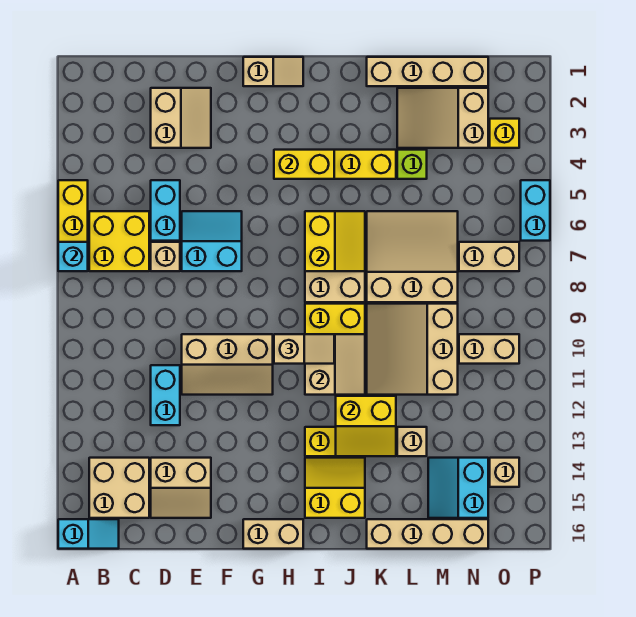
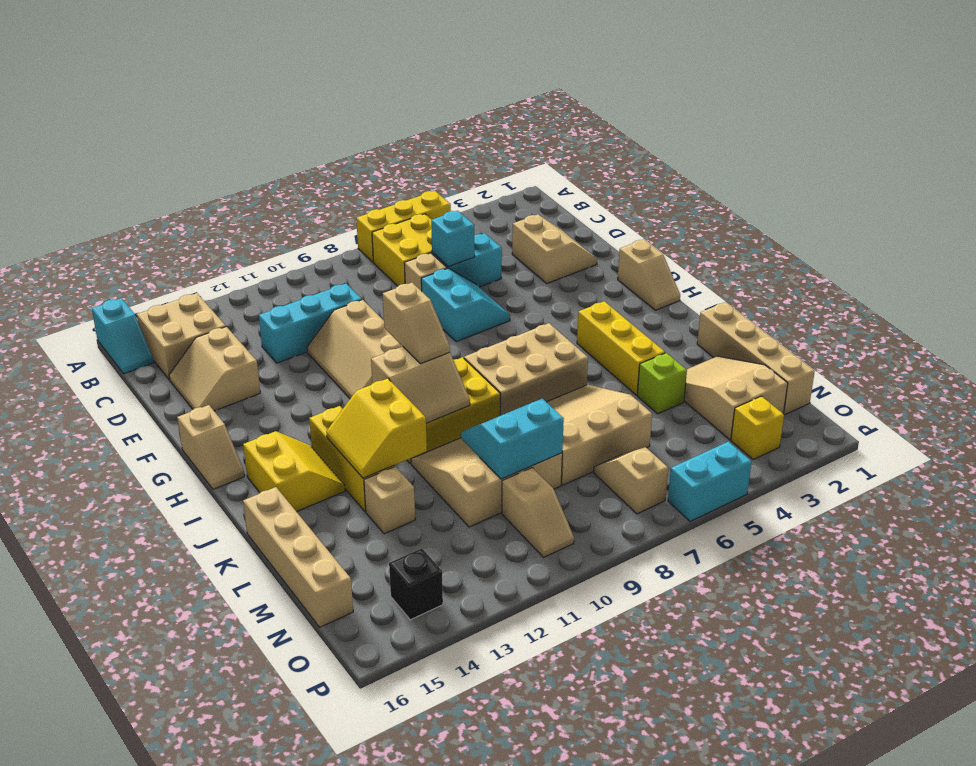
cyan 1x1 brick [58,242,88,271] -> cyan 1x1 brick moved to [431,211,475,267]
tan 2x2 slope [151,88,211,148] -> tan 2x2 slope turned to [512,214,597,283]
cyan 1x2 brick [151,365,180,425] -> cyan 1x3 brick [259,284,362,363]
tan 1x2 brick [243,519,303,549] -> tan 1x2 slope [177,405,245,489]
yellow 1x2 brick [274,150,334,179] -> none
yellow 2x2 slope [305,211,365,271] -> none
tan 3x3 slope [367,211,458,302] -> tan 3x3 slope turned to [547,385,652,485]
cyan 2x2 slope [428,458,488,518] -> cyan 2x2 slope moved to [461,399,564,479]
tan 1x2 brick [459,242,519,271] -> tan 1x2 slope [594,447,668,514]
tan 1x2 brick [459,334,519,364] -> tan 1x2 slope [502,468,574,557]
tan 1x1 brick [490,458,519,487] -> black 1x1 brick [389,548,443,620]

